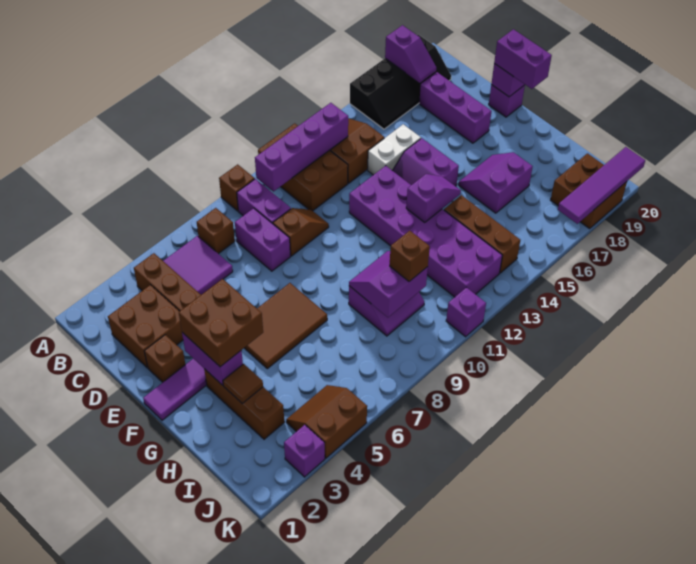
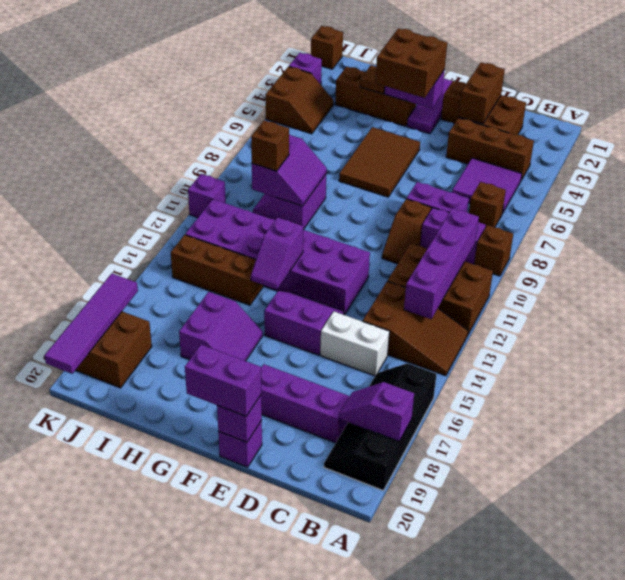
none -> brown 1x2 brick [459,62,505,124]
white 1x2 brick [367,124,421,175] -> white 1x2 brick turned to [320,312,390,376]
none -> brown 1x1 brick [311,26,343,69]

